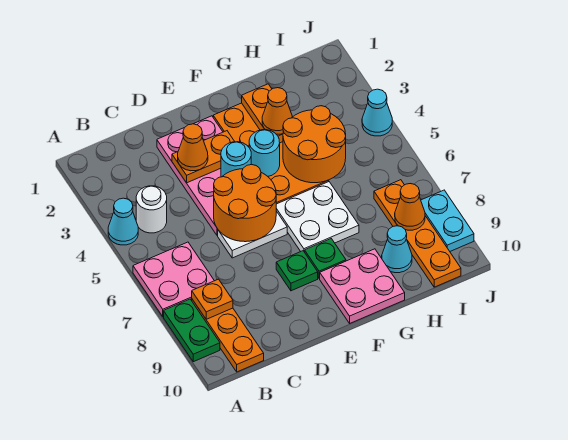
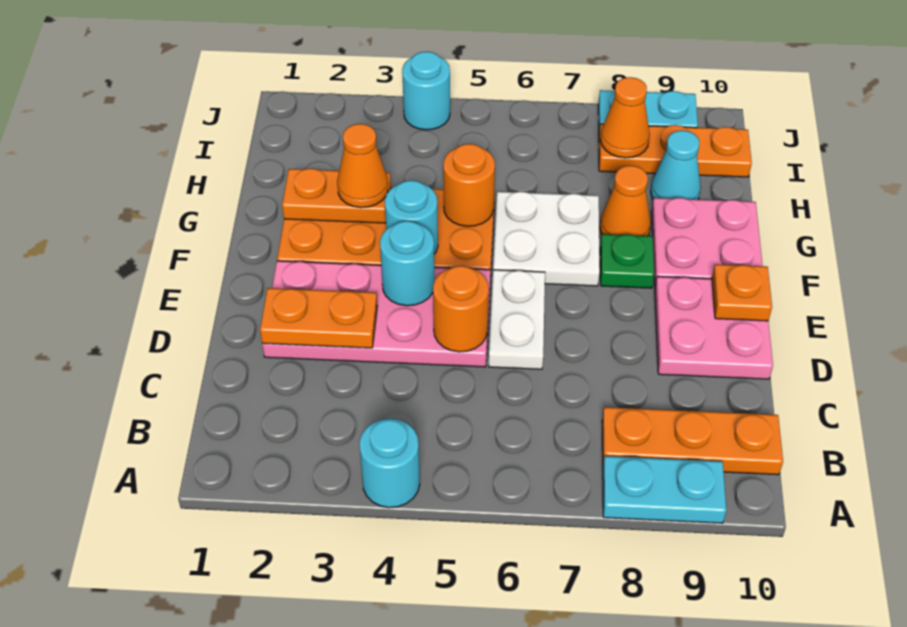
cyan 1x1 cone [108,198,138,245] -> cyan 1x1 round brick [359,419,420,508]
pink 2x2 plate [133,242,214,317] -> pink 2x2 plate moved to [655,277,773,379]
green 1x2 plate [164,299,220,362] -> cyan 1x2 plate [603,456,726,523]
white 1x1 round brick [136,186,167,233] -> none
orange 1x1 plate [192,279,233,319] -> orange 1x1 plate moved to [712,264,772,321]
orange 1x2 plate [172,131,235,183] -> orange 1x2 plate turned to [260,288,377,348]
orange 1x1 cone [178,124,208,171] -> orange 1x1 cone moved to [600,166,651,236]
orange 2x2 round brick [214,165,276,242] -> orange 1x1 round brick [433,266,489,352]
green 1x1 plate [276,251,318,291] -> none
orange 2x2 round brick [283,106,346,183] -> orange 1x1 round brick [443,144,495,226]
orange 1x4 plate [374,180,461,287] -> orange 1x3 plate [599,124,752,177]
cyan 1x1 cone [362,89,392,136] -> cyan 1x1 round brick [402,52,450,130]

